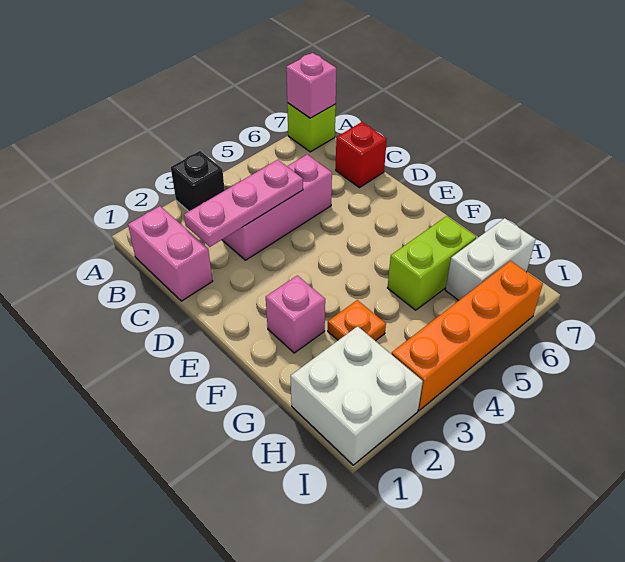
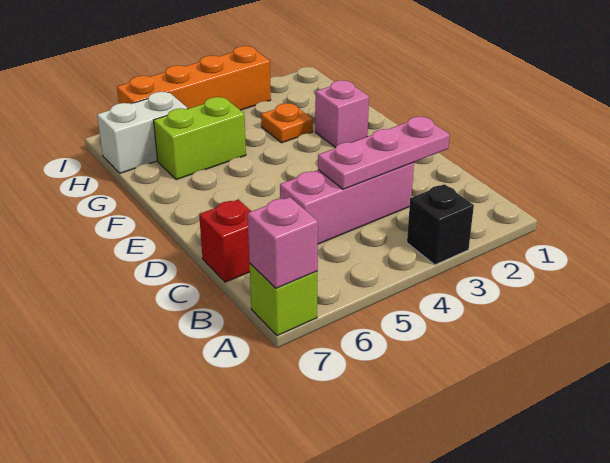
pink 1x2 brick [128,206,212,301] -> none
white 2x2 brick [291,326,423,465] -> none

